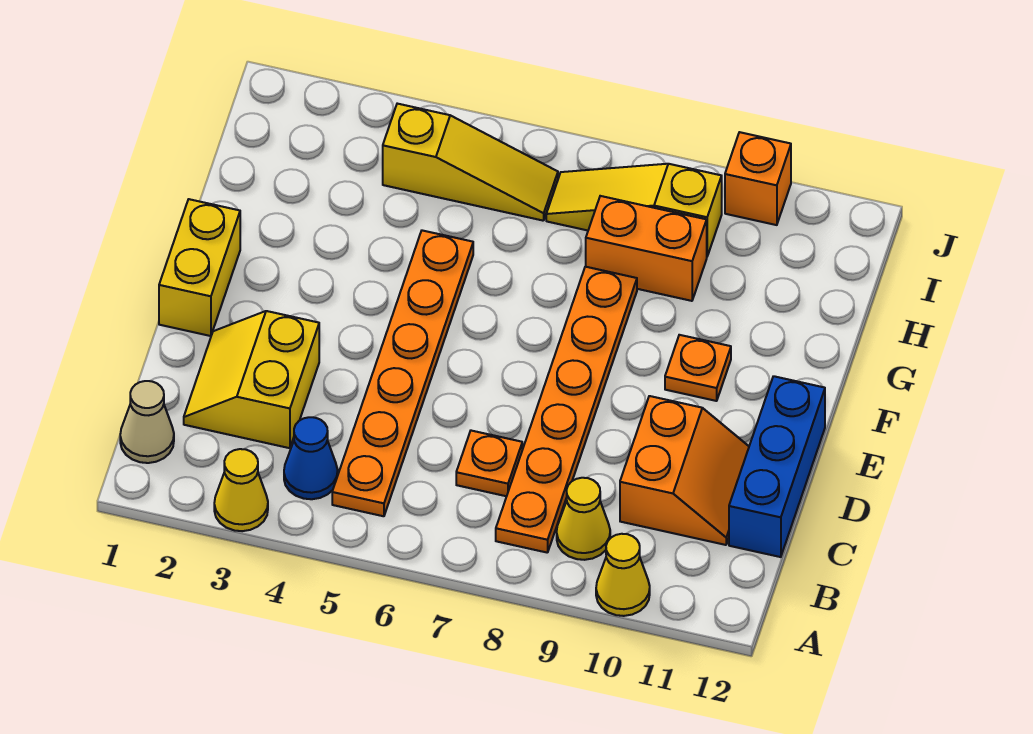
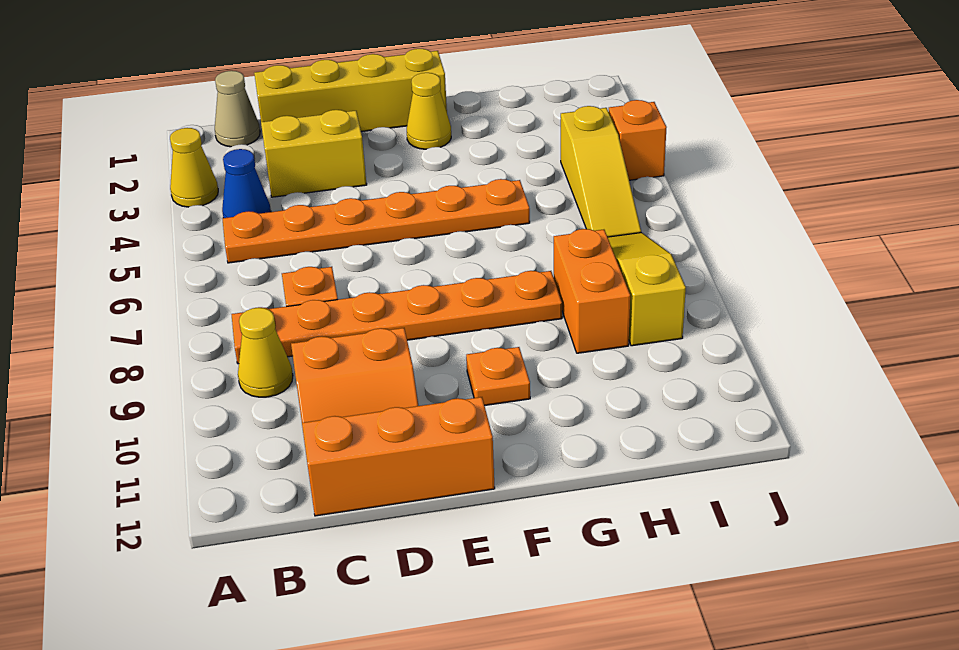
yellow 1x1 cone [596,534,650,616] -> yellow 1x1 cone moved to [407,73,451,149]
blue 1x3 brick [729,376,825,557] -> orange 1x3 brick [302,397,495,516]
yellow 1x2 brick [159,199,240,336] -> yellow 1x4 brick [254,49,447,132]
orange 1x1 brick [725,132,791,225] -> orange 1x1 brick moved to [609,100,667,180]

